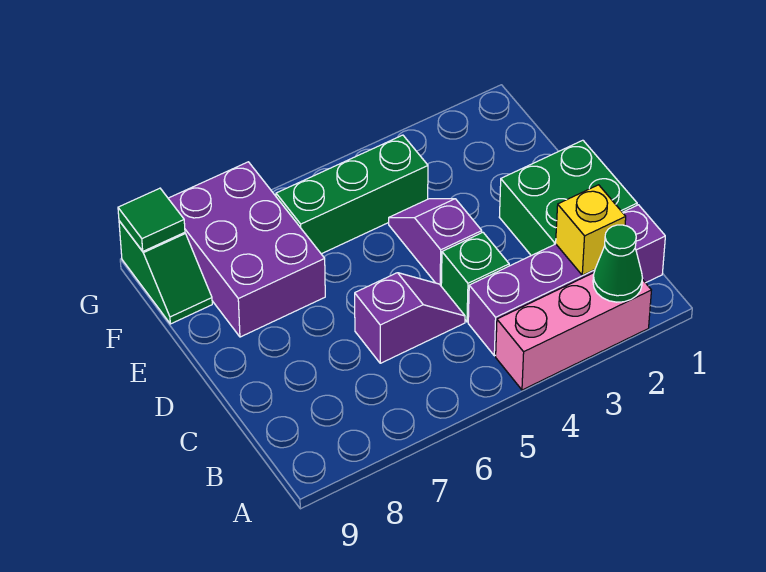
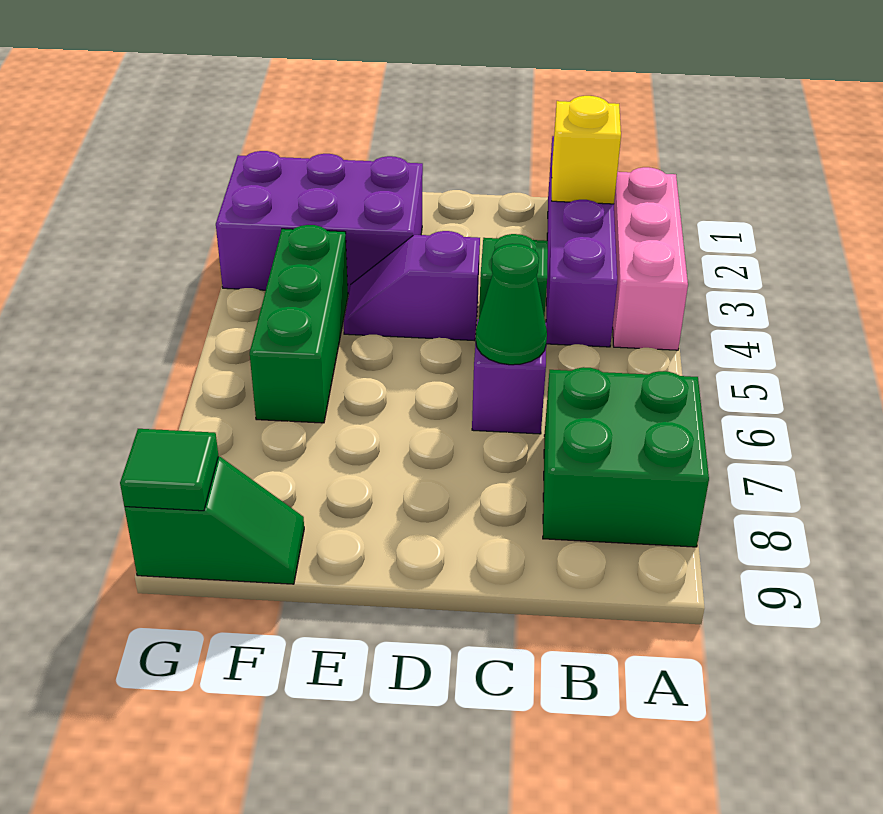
green 1x1 cone [593,225,642,302] -> green 1x1 cone moved to [476,244,547,365]
green 2x2 brick [499,140,637,256] -> green 2x2 brick moved to [543,367,709,547]
purple 2x3 brick [168,162,325,337] -> purple 2x3 brick moved to [216,151,423,294]

